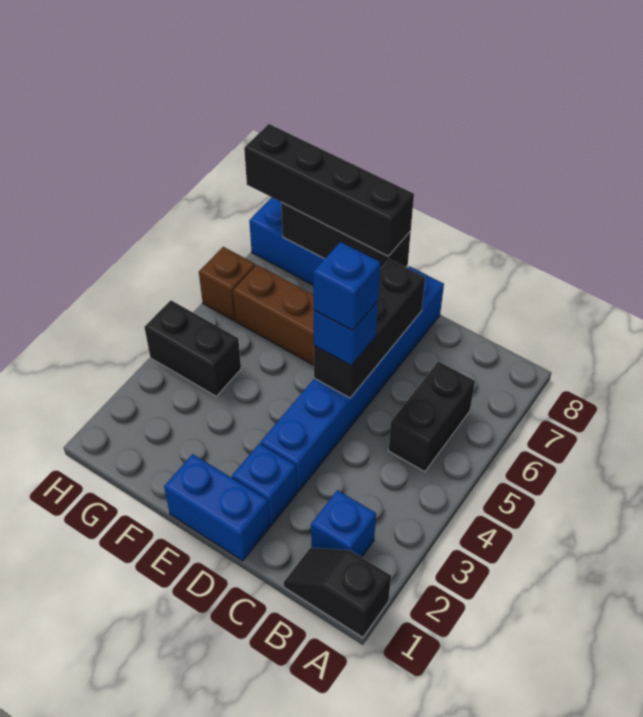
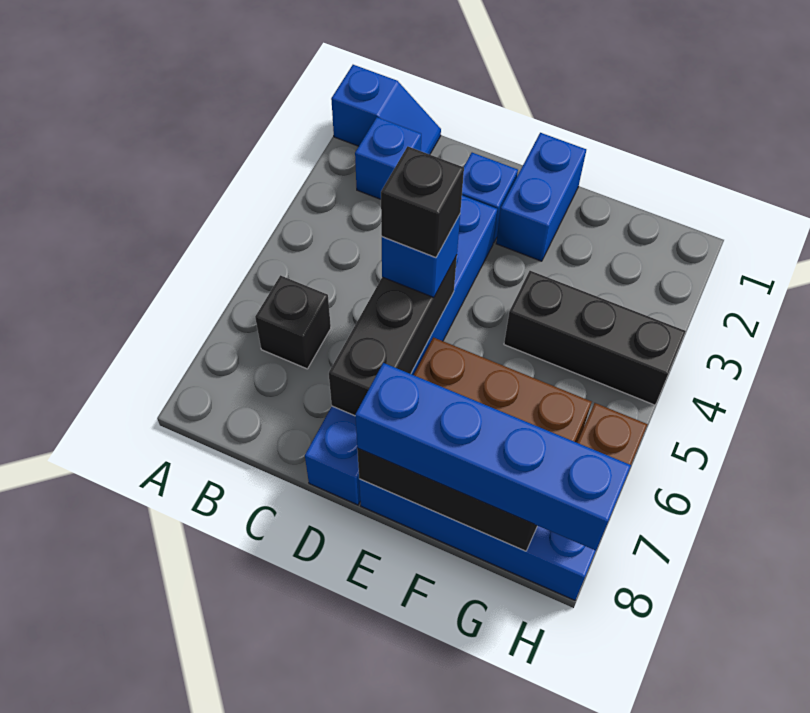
black 1x2 slope [283,548,391,637] -> blue 1x2 slope [331,65,441,154]
black 1x2 brick [388,361,475,472] -> black 1x1 brick [255,275,331,369]
blue 1x2 brick [164,454,270,561] -> blue 1x2 brick turned to [496,133,586,261]
blue 1x1 brick [313,242,380,330] -> black 1x1 brick [381,146,464,258]
black 1x4 brick [244,124,414,256] -> blue 1x4 brick [355,363,631,550]
black 1x2 brick [144,300,241,396] -> black 1x3 brick [504,271,686,405]

